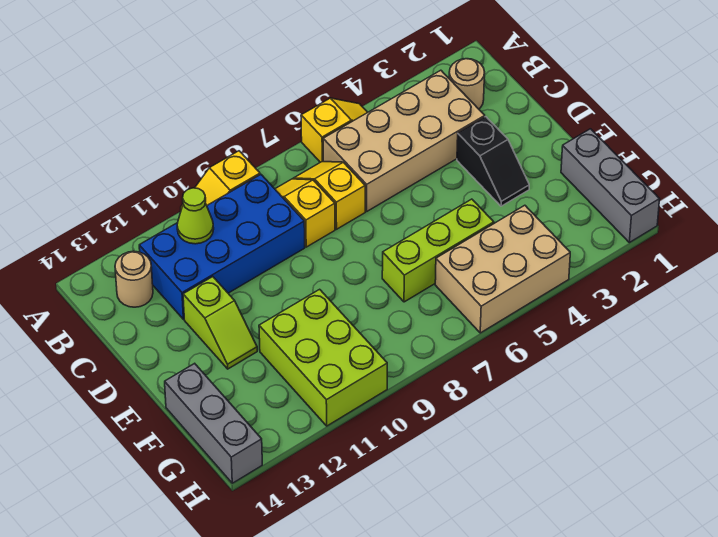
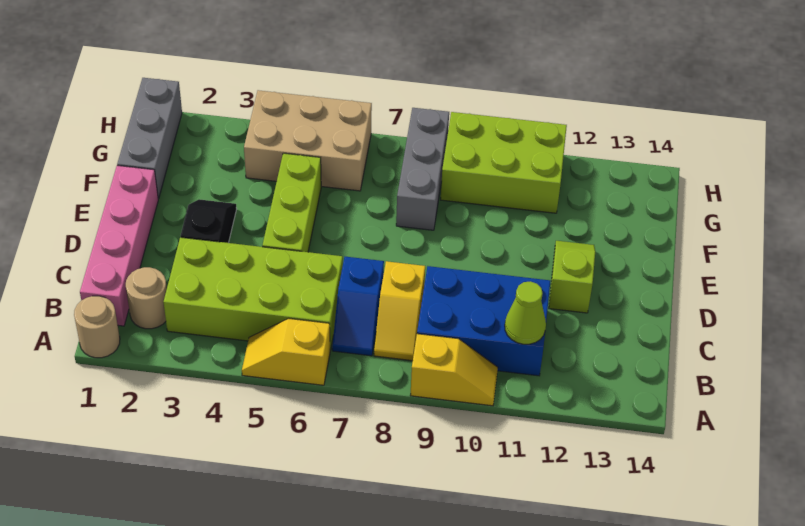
none -> pink 1x4 brick [80,165,159,326]
tan 2x4 brick [323,70,485,211] -> lime 2x4 brick [163,237,343,351]
yellow 1x2 slope [293,162,365,229] -> blue 1x2 slope [332,257,384,356]
blue 2x4 brick [139,175,305,319] -> blue 2x3 brick [417,266,550,376]
tan 1x1 round brick [115,251,153,307] -> tan 1x1 round brick moved to [74,296,120,358]
lime 1x3 brick [382,199,494,302] -> lime 1x3 brick turned to [262,153,321,252]
lime 2x3 brick [259,289,387,426] -> lime 2x3 brick turned to [441,112,567,213]
grey 1x3 brick [165,363,262,483] -> grey 1x3 brick moved to [396,108,449,230]

